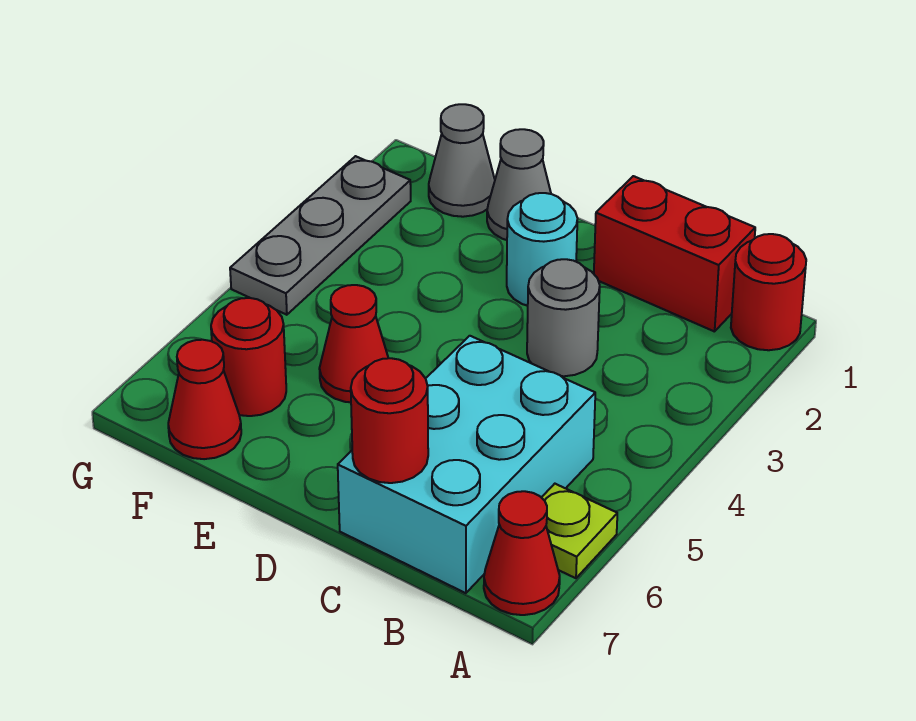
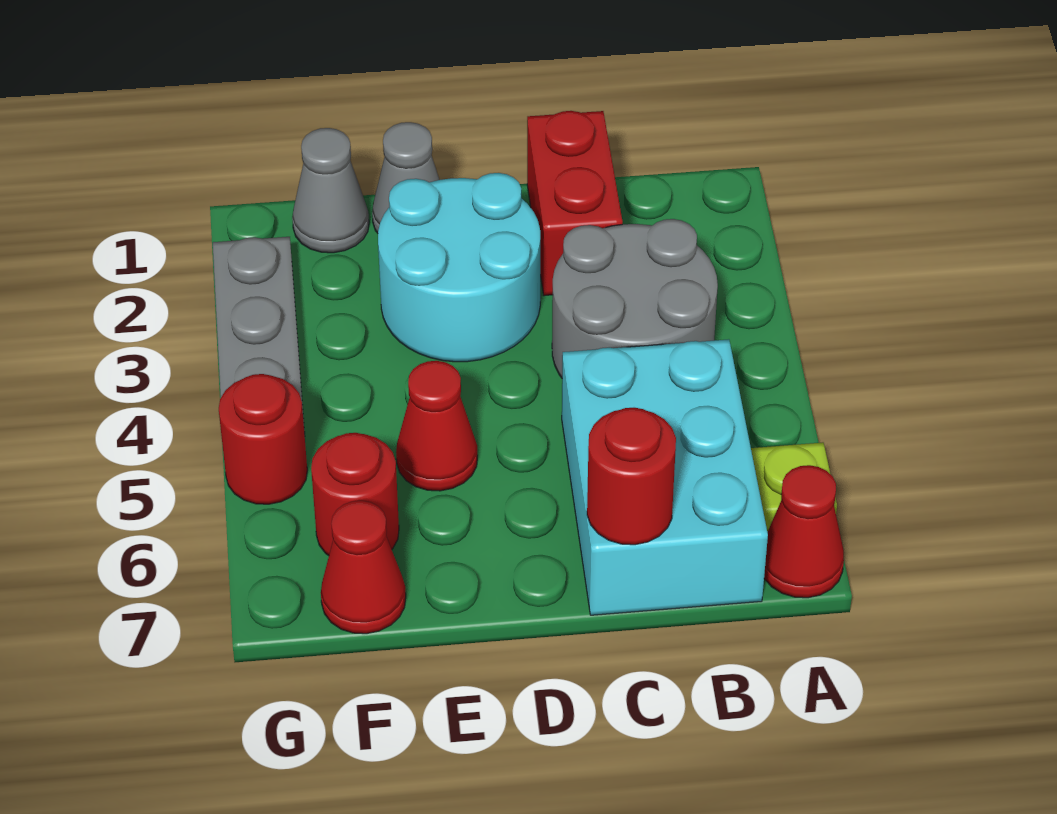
red 1x1 round brick [731,234,806,350] -> red 1x1 round brick moved to [219,374,307,504]
red 1x2 brick [594,176,755,332] -> red 1x2 brick turned to [527,111,623,296]
grey 1x1 round brick [527,259,600,376] -> grey 2x2 round brick [552,219,718,378]
cyan 1x1 round brick [507,193,577,306] -> cyan 2x2 round brick [378,173,540,362]

